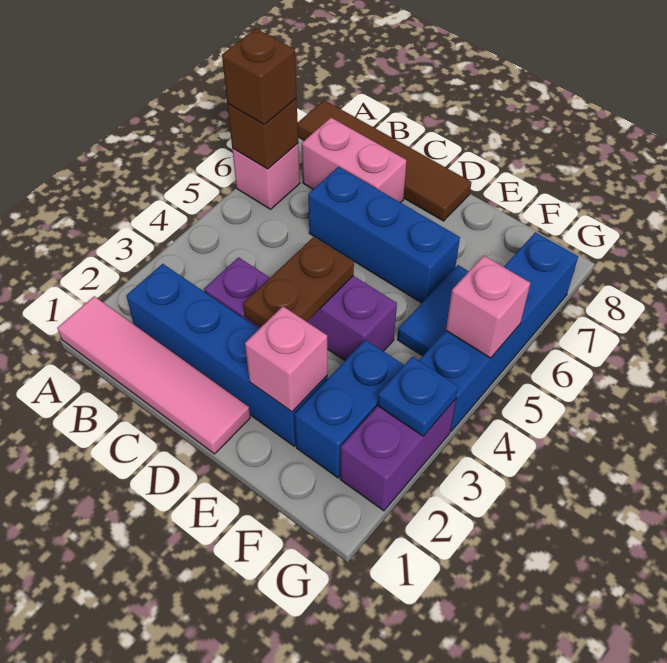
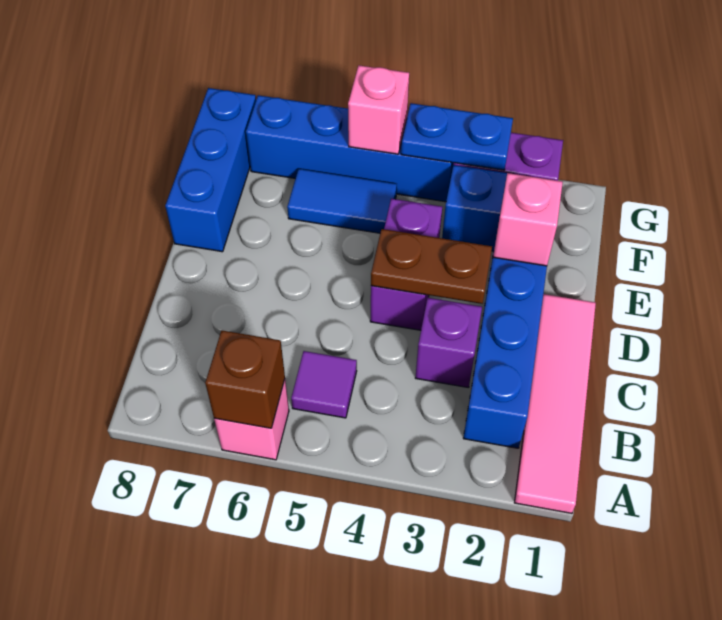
brown 1x1 brick [222,29,297,125] -> none
brown 1x4 tile [298,100,471,221] -> none
none -> purple 1x1 tile [291,351,357,418]
pink 1x2 brick [302,118,406,203] -> none
blue 1x3 brick [308,167,460,303] -> blue 1x3 brick moved to [165,88,256,252]
blue 1x1 plate [378,357,458,436] -> blue 1x2 plate [401,103,513,170]

